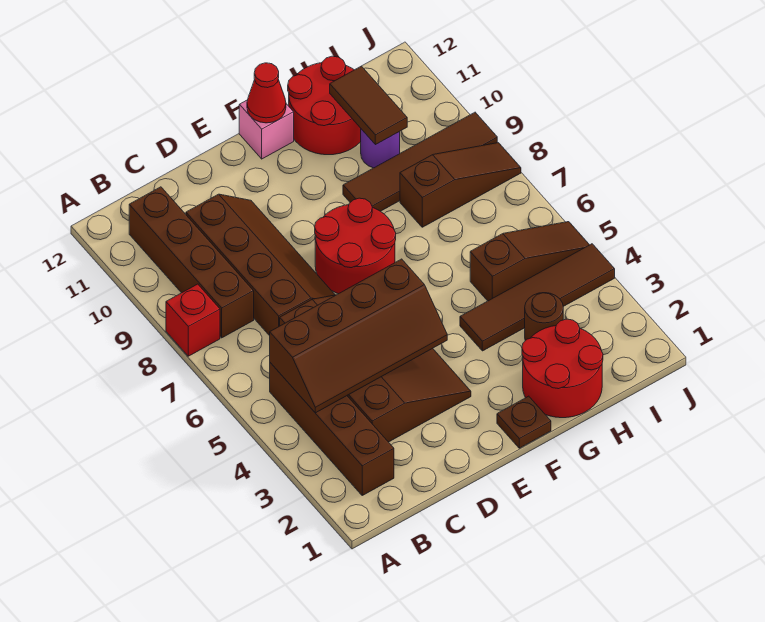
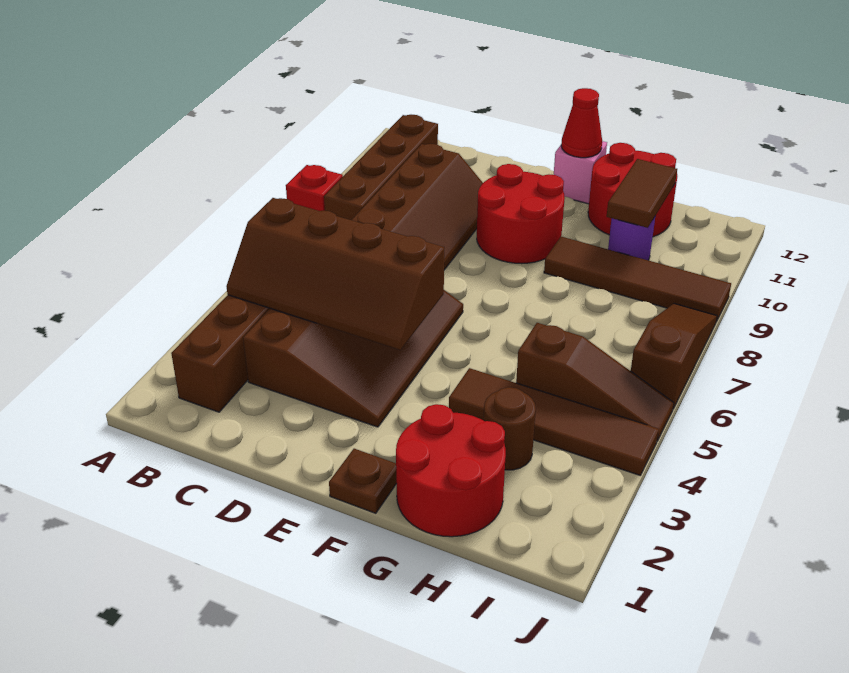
red 2x2 round brick [315,198,396,294] -> red 2x2 round brick moved to [477,164,565,264]
brown 1x3 slope [400,143,521,227] -> brown 1x3 slope turned to [631,303,717,409]

